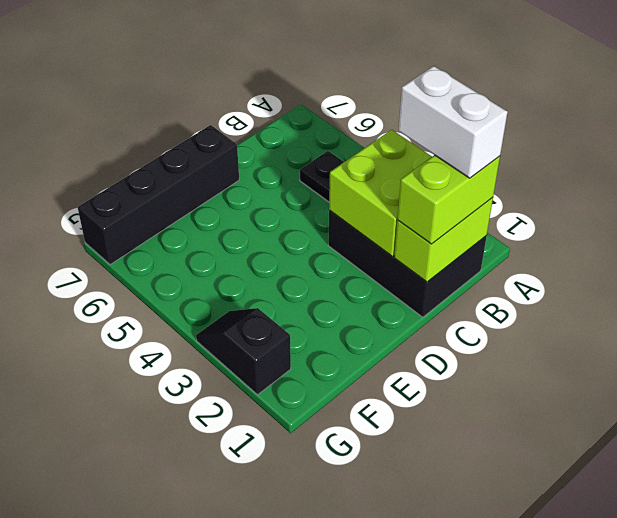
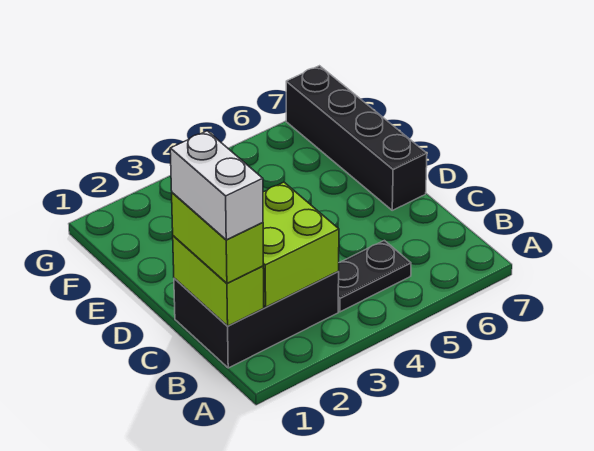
white 1x2 brick [399,66,508,178] -> white 1x2 brick turned to [170,131,263,240]
black 1x2 slope [196,308,291,395] -> none

